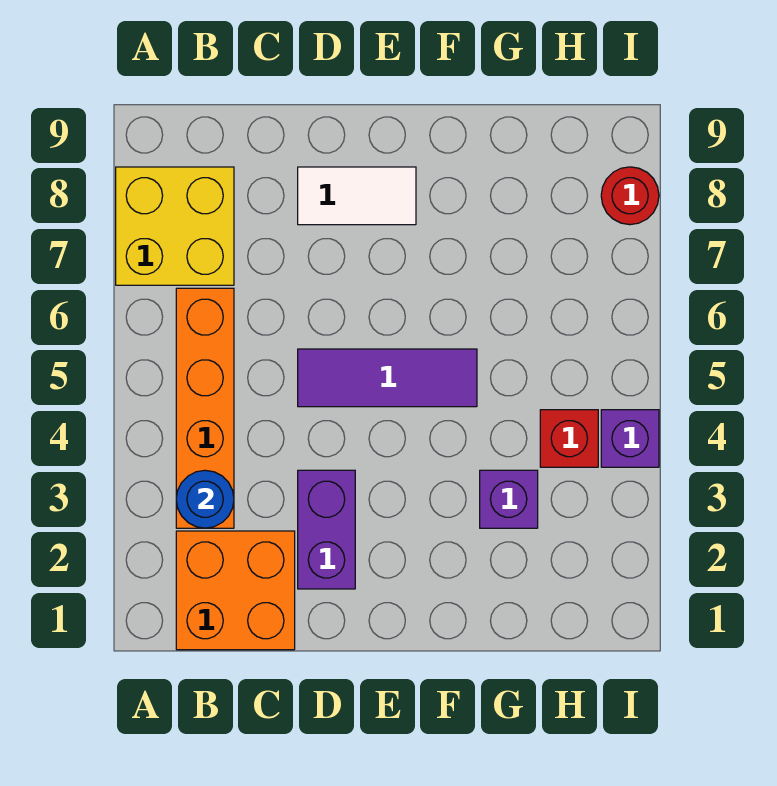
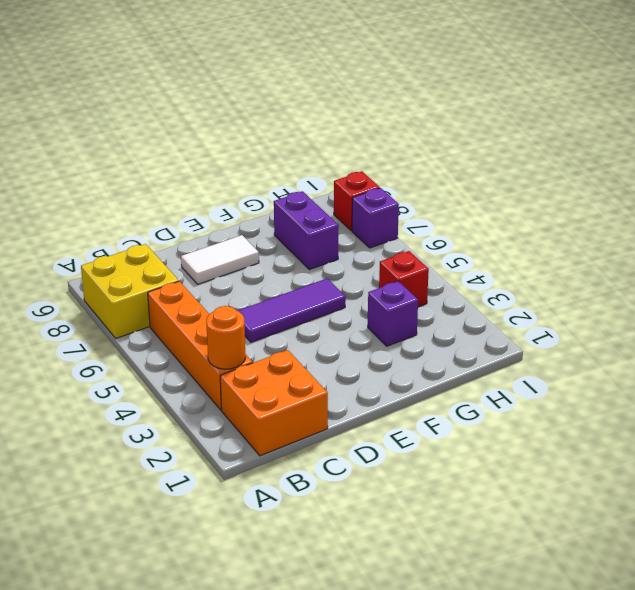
blue 1x1 round brick [176,470,234,528] -> orange 1x1 round brick [206,306,245,369]
purple 1x2 brick [298,470,355,589] -> purple 1x2 brick moved to [274,191,339,270]
purple 1x1 brick [601,410,659,467] -> purple 1x1 brick moved to [352,188,399,248]
red 1x1 round brick [601,167,659,225] -> red 1x1 brick [334,171,380,231]

